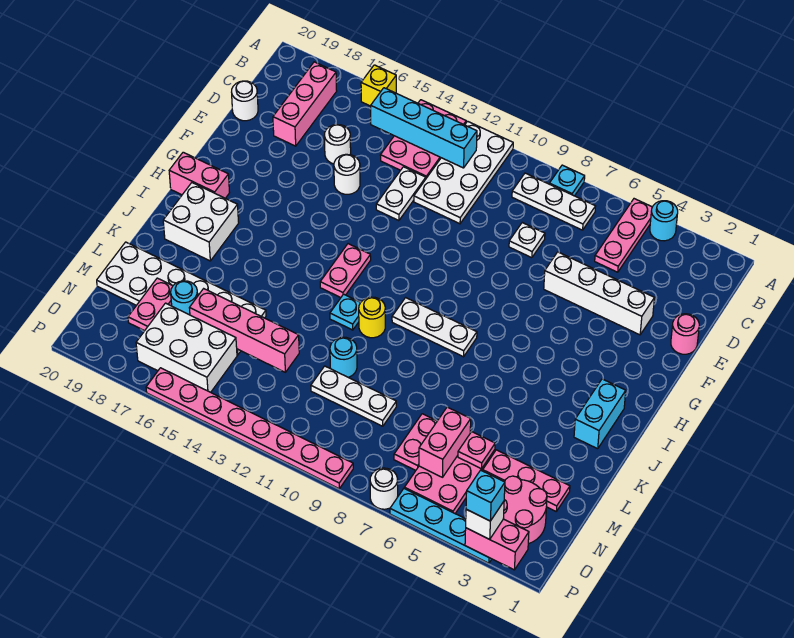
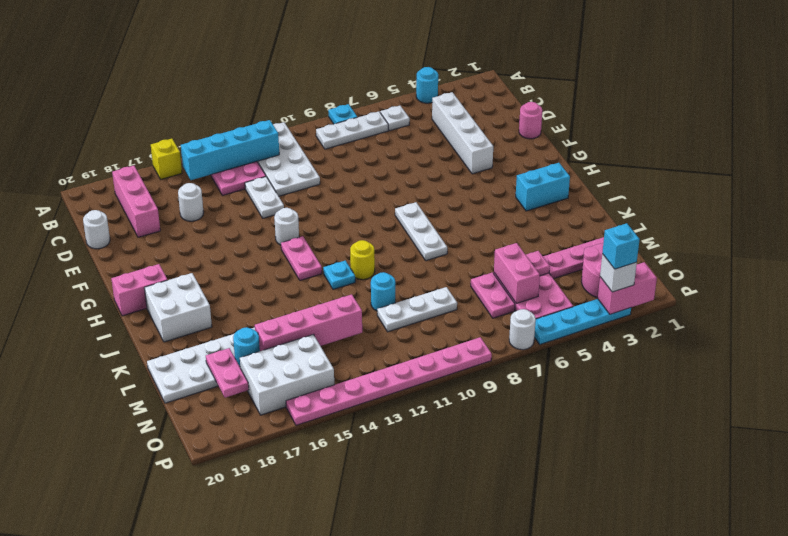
pink 1x3 plate [595,199,652,272] -> none
white 1x1 plate [509,223,545,258] -> white 1x1 plate moved to [380,106,410,131]
white 1x4 brick [544,252,654,335] -> white 1x4 brick turned to [432,92,493,174]
white 1x1 round brick [334,154,360,194] -> white 1x1 round brick moved to [274,208,299,245]
cyan 1x2 brick [574,379,626,449] -> cyan 1x2 brick turned to [516,163,570,211]
white 1x3 plate [392,298,477,357] -> white 1x3 plate turned to [395,202,447,261]

